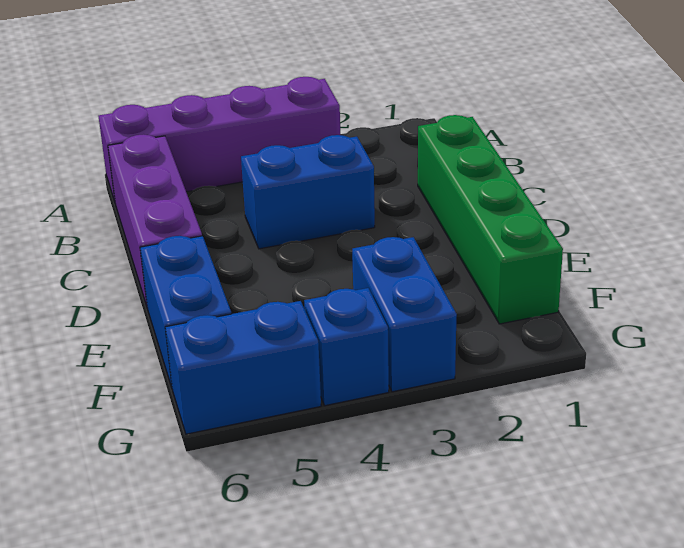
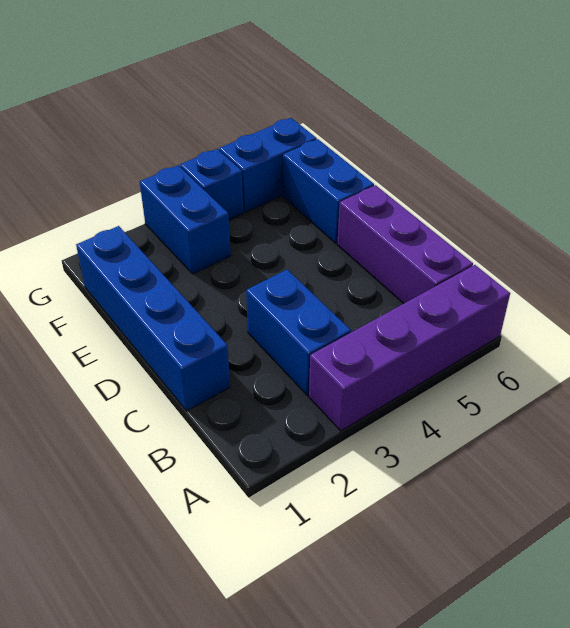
green 1x4 brick [418,115,563,324] -> blue 1x4 brick [76,226,230,411]
blue 1x2 brick [241,135,375,249] -> blue 1x2 brick turned to [246,269,351,396]

